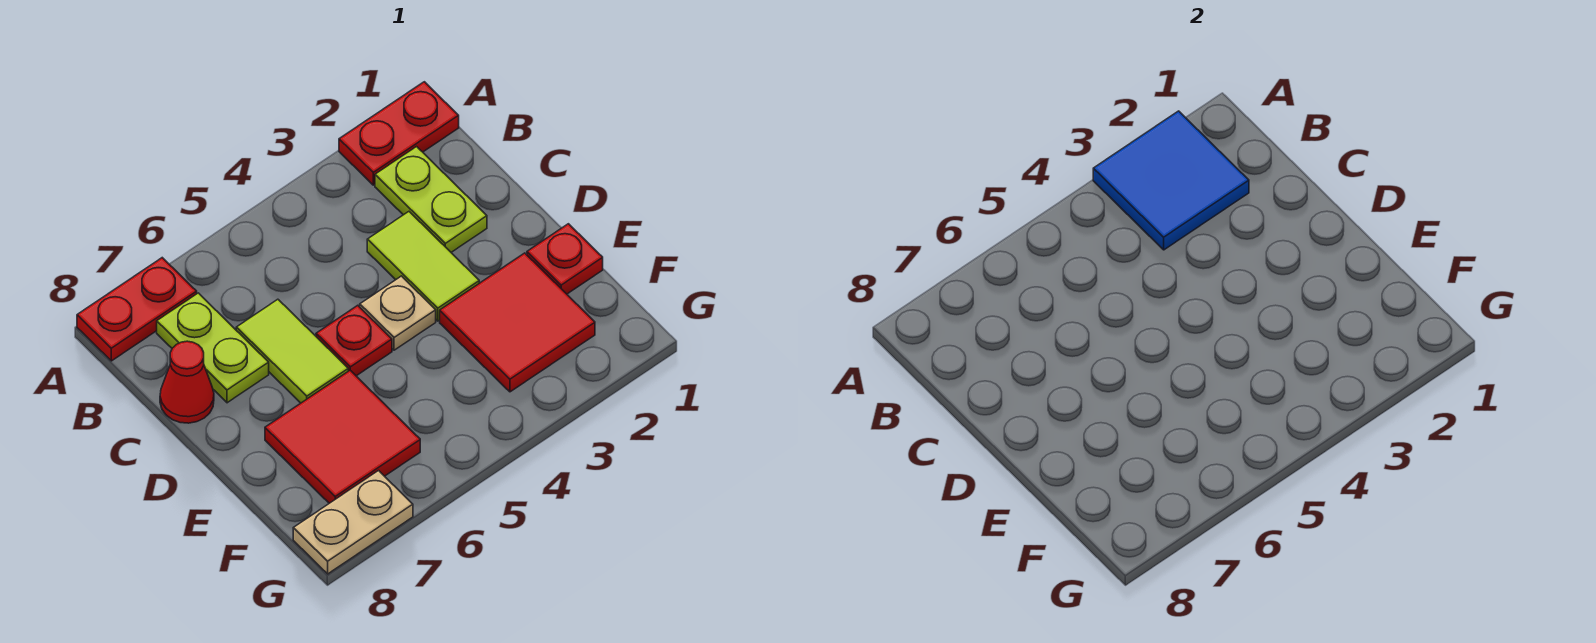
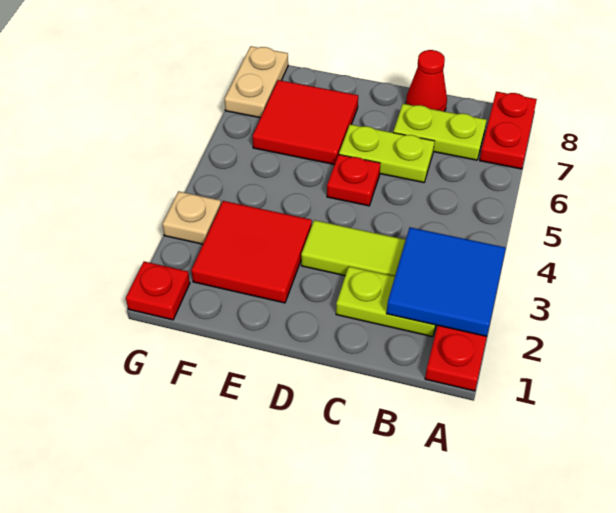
lime 1x2 tile [236,299,348,403] -> lime 1x2 plate [339,124,435,183]
tan 1x1 plate [360,276,436,350] -> tan 1x1 plate moved to [163,191,221,244]
red 1x1 plate [527,224,603,294] -> red 1x1 plate moved to [126,261,190,320]

